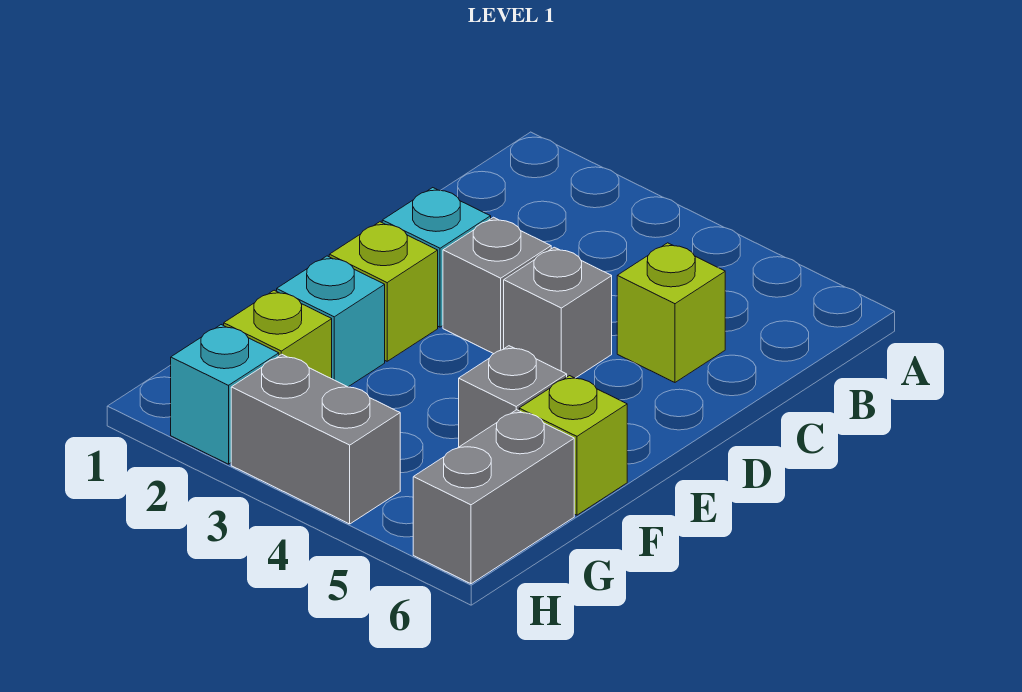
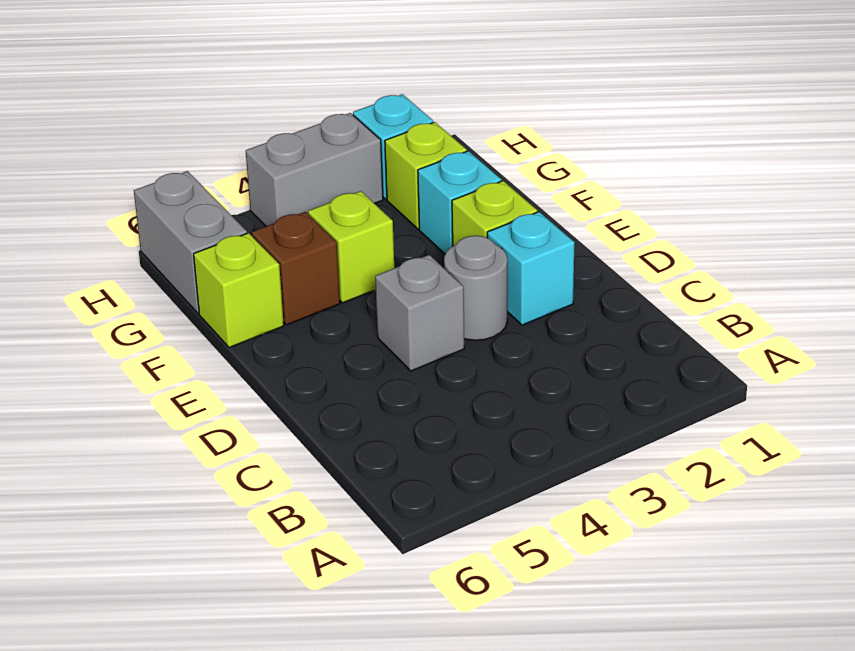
lime 1x1 brick [617,243,725,382] -> lime 1x1 brick moved to [308,191,394,303]
grey 1x1 brick [443,217,551,354] -> grey 1x1 round brick [444,236,507,340]
grey 1x1 brick [459,346,567,447] -> brown 1x1 brick [251,212,340,325]

